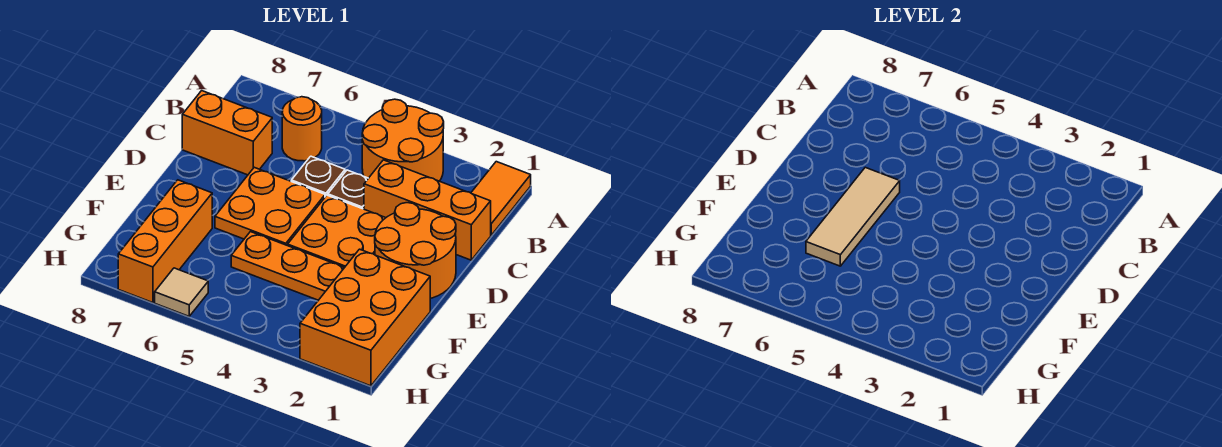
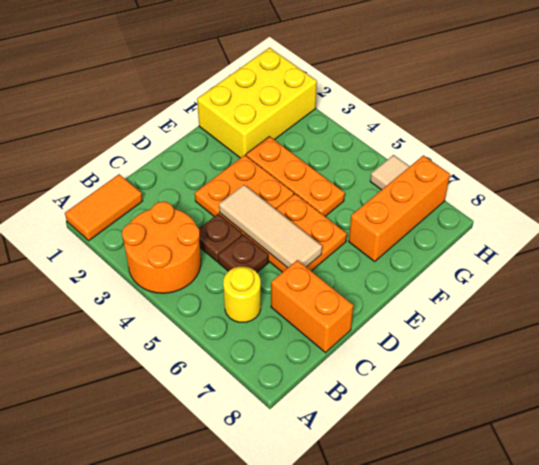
orange 1x1 round brick [282,97,322,161] -> yellow 1x1 round brick [223,267,261,322]
orange 1x3 brick [364,160,491,260] -> none
orange 2x2 round brick [375,203,456,299] -> none
tan 1x3 tile [806,167,900,266] -> tan 1x3 tile turned to [219,185,322,268]
orange 2x3 brick [300,249,430,386] -> yellow 2x3 brick [197,48,317,158]

